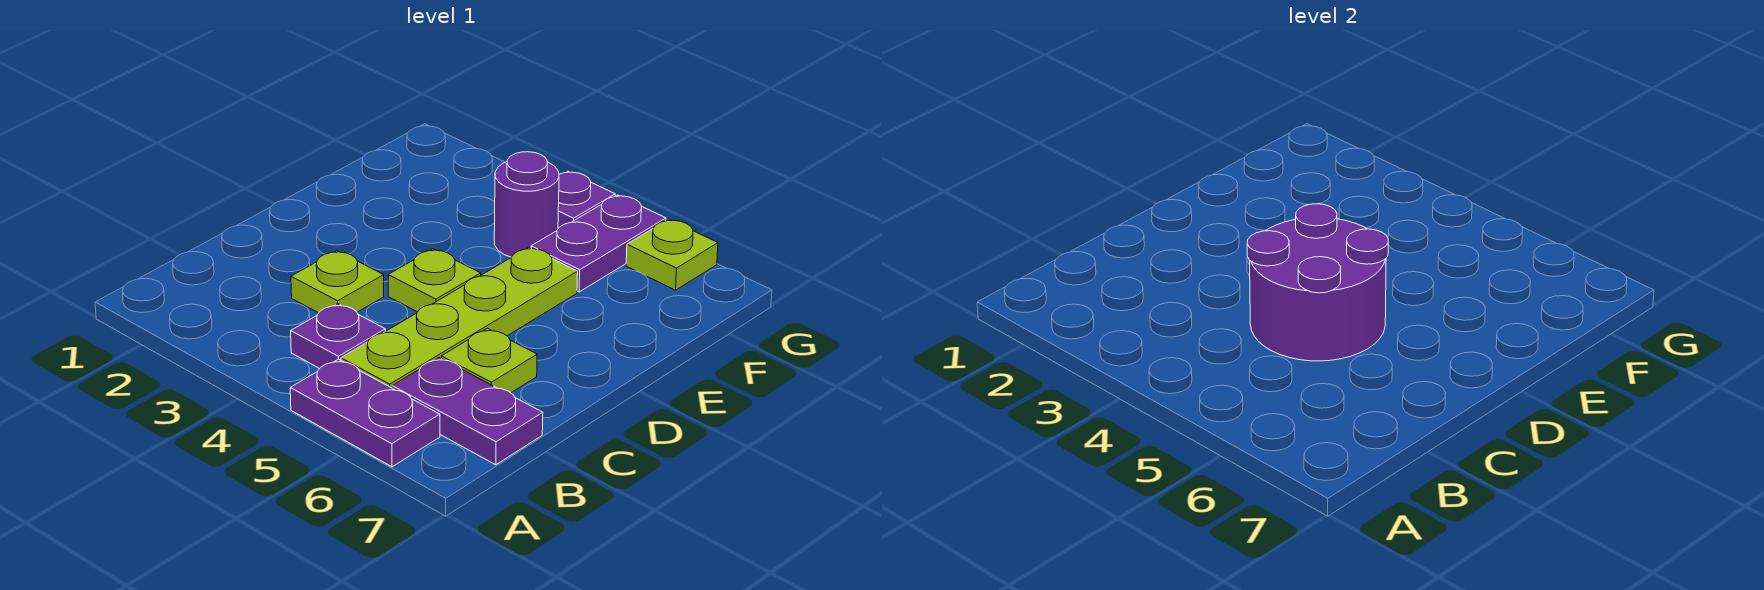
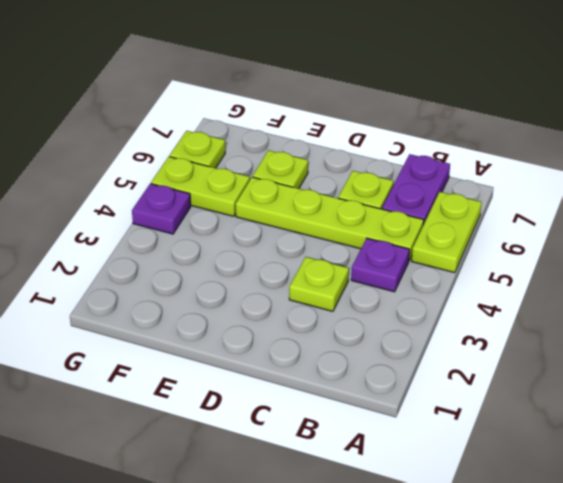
purple 1x2 plate [290,359,440,467] -> lime 1x2 plate [412,192,482,273]
purple 2x2 round brick [1247,204,1388,361] -> none
lime 1x1 plate [388,249,481,312] -> lime 1x1 plate moved to [253,150,308,189]
purple 1x1 round brick [494,152,559,257] -> none
purple 1x2 plate [531,195,666,292] -> lime 1x2 plate [151,157,250,216]

